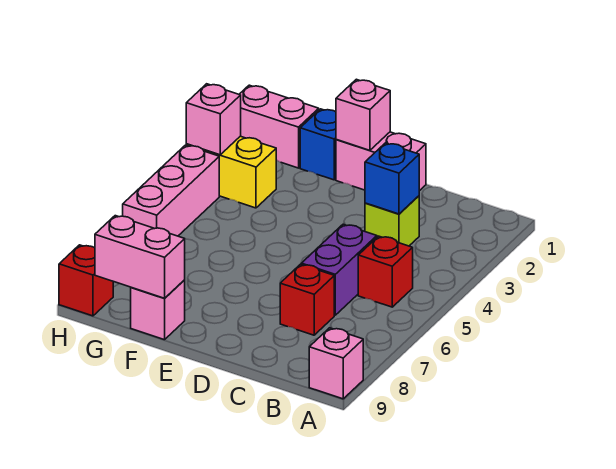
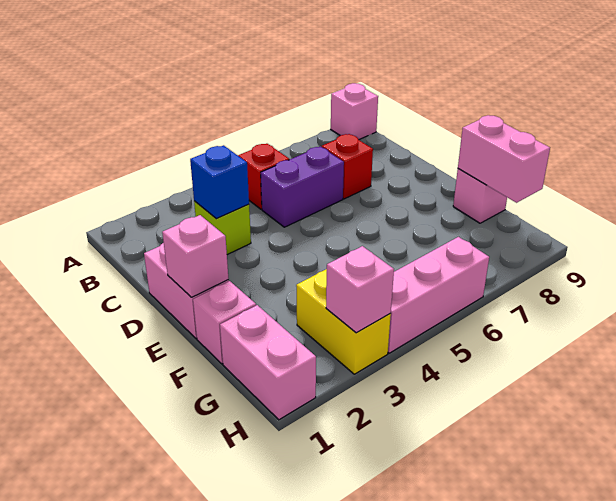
blue 1x1 brick [300,109,336,180] -> pink 1x1 brick [193,281,256,364]
red 1x1 brick [59,245,113,316] -> none

